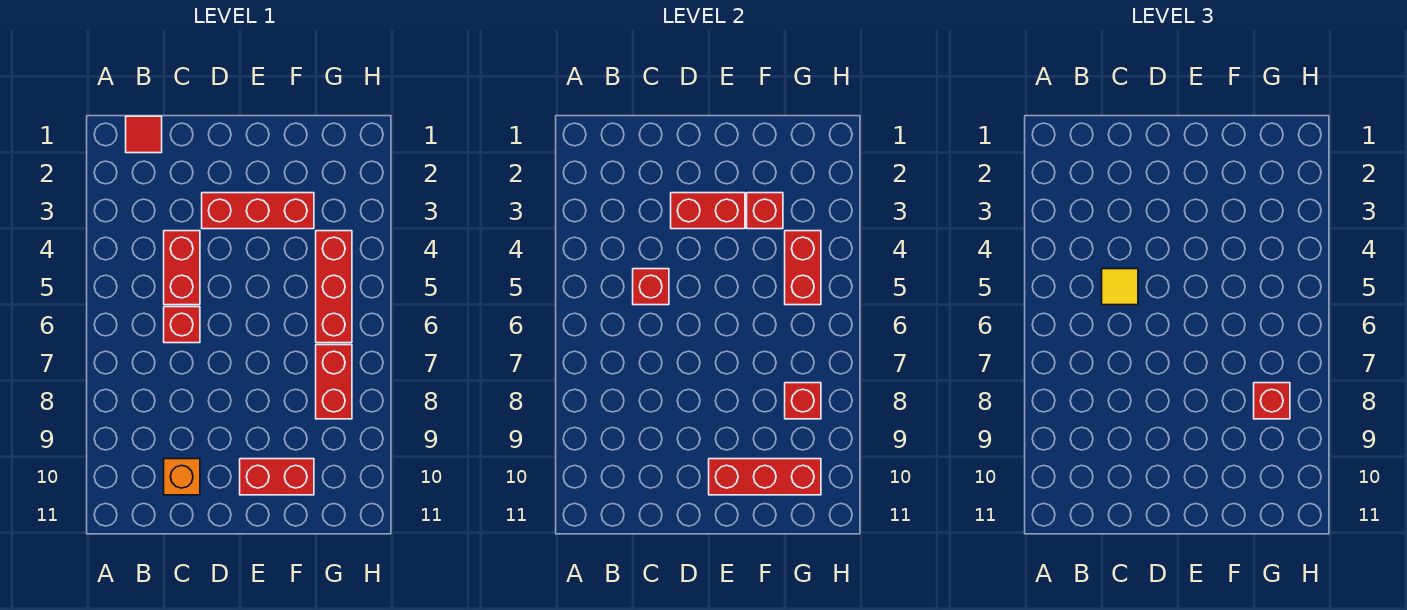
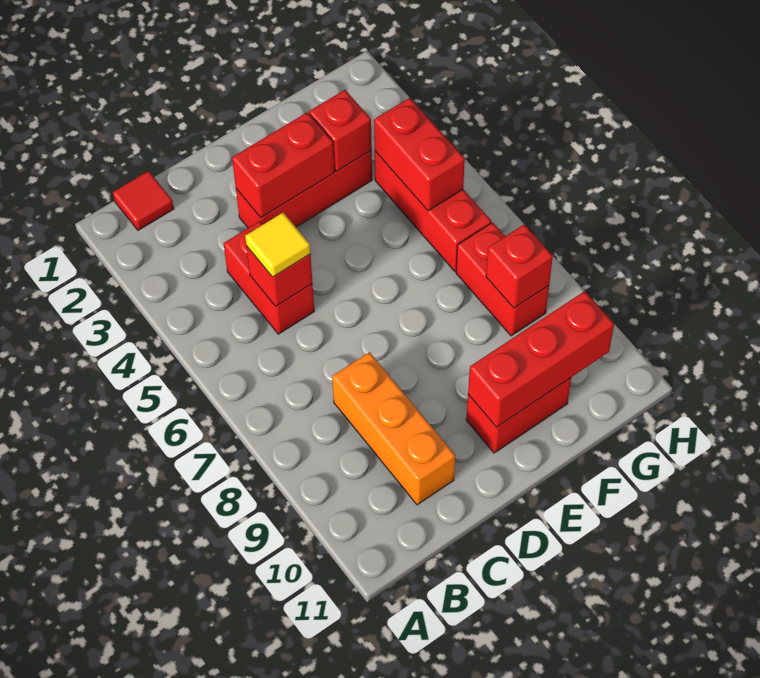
red 1x1 brick [164,307,200,343] -> none
orange 1x1 brick [164,459,200,495] -> orange 1x3 brick [332,352,455,505]
red 1x1 brick [1254,383,1290,419] -> none

